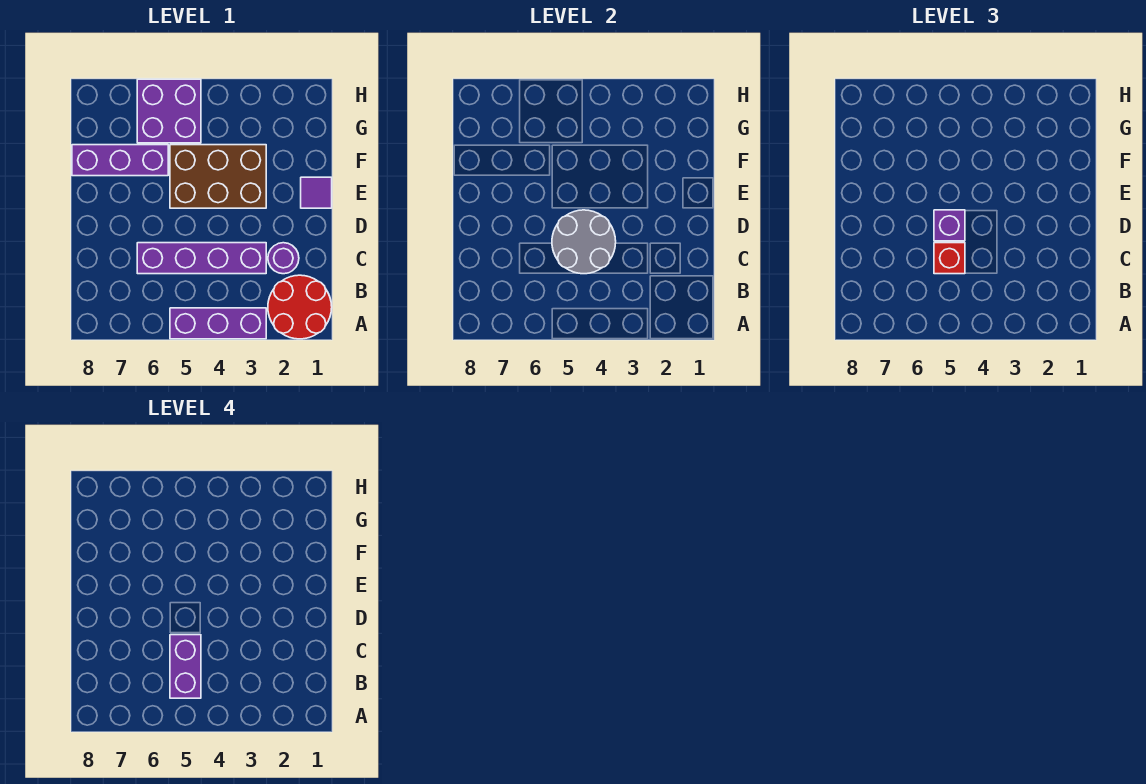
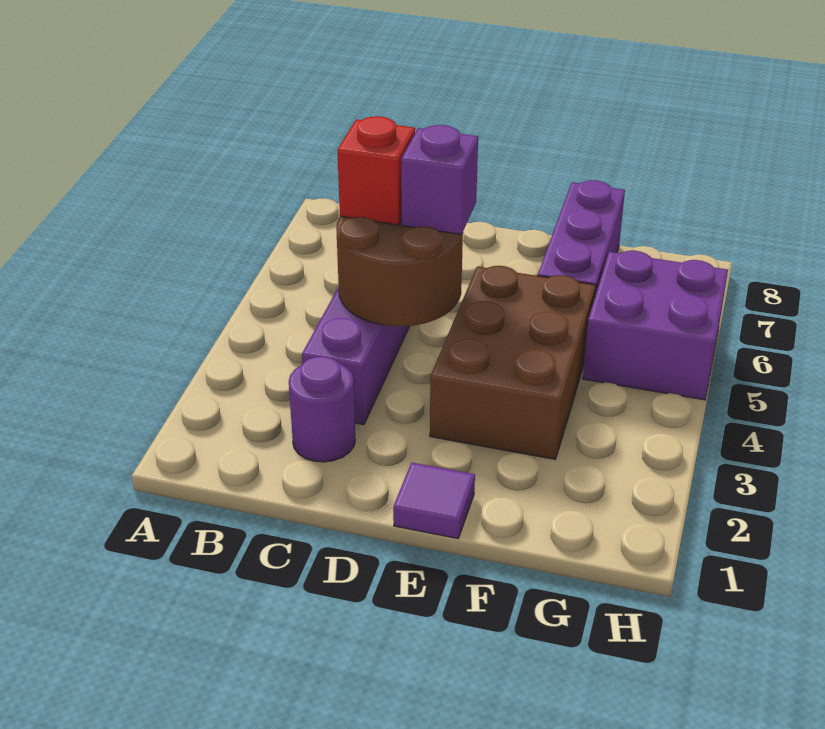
red 2x2 round brick [268,275,332,339] -> none
purple 1x3 brick [170,308,266,339] -> none
purple 1x2 brick [170,635,201,698] -> none
grey 2x2 round brick [552,210,616,274] -> brown 2x2 round brick [336,216,463,326]

